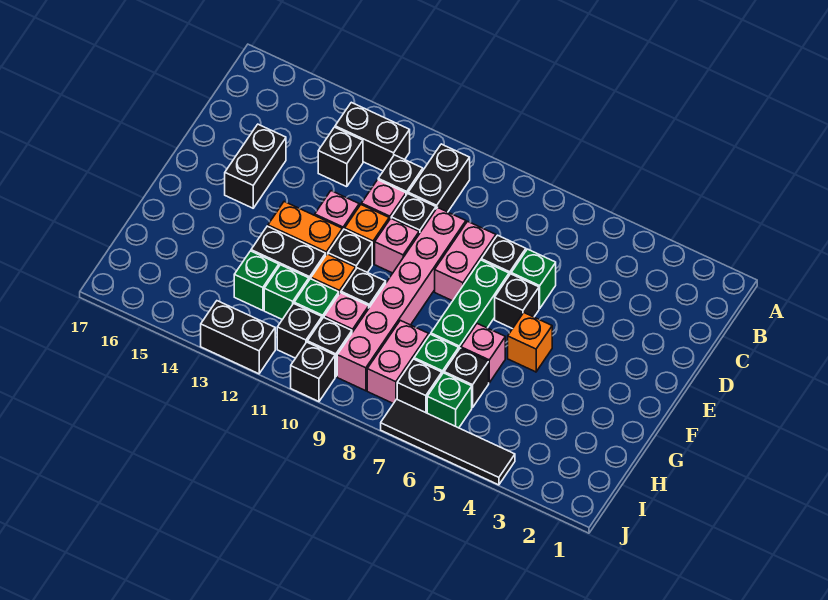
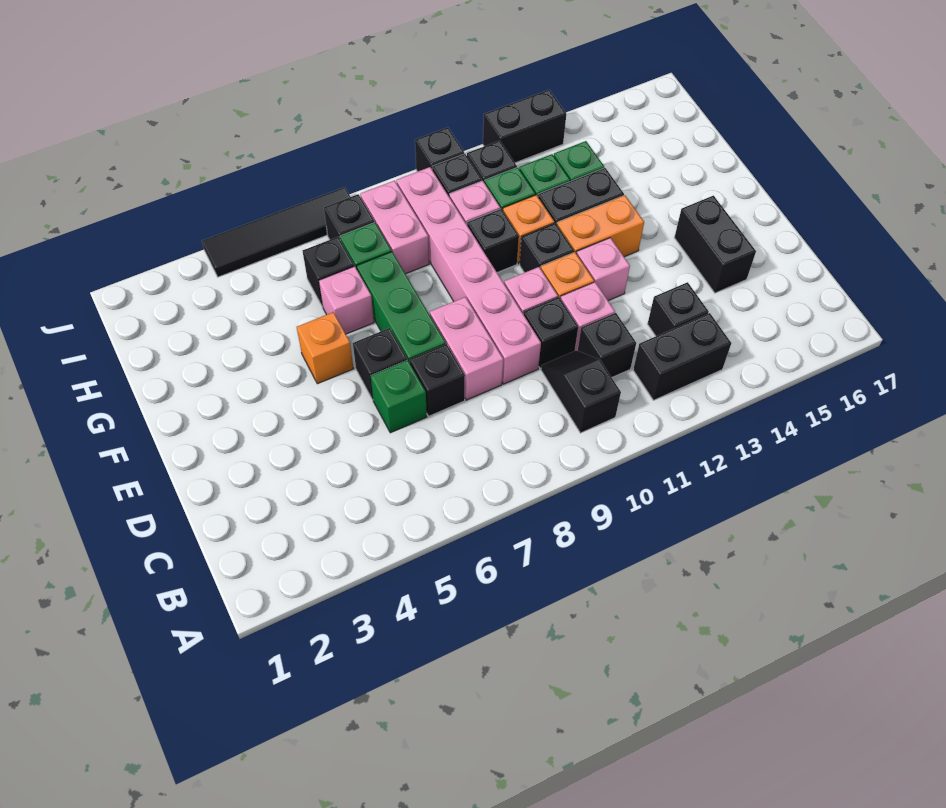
black 1x2 brick [408,144,470,212] -> black 1x2 slope [541,351,621,433]
green 1x1 brick [427,373,472,428] -> none

